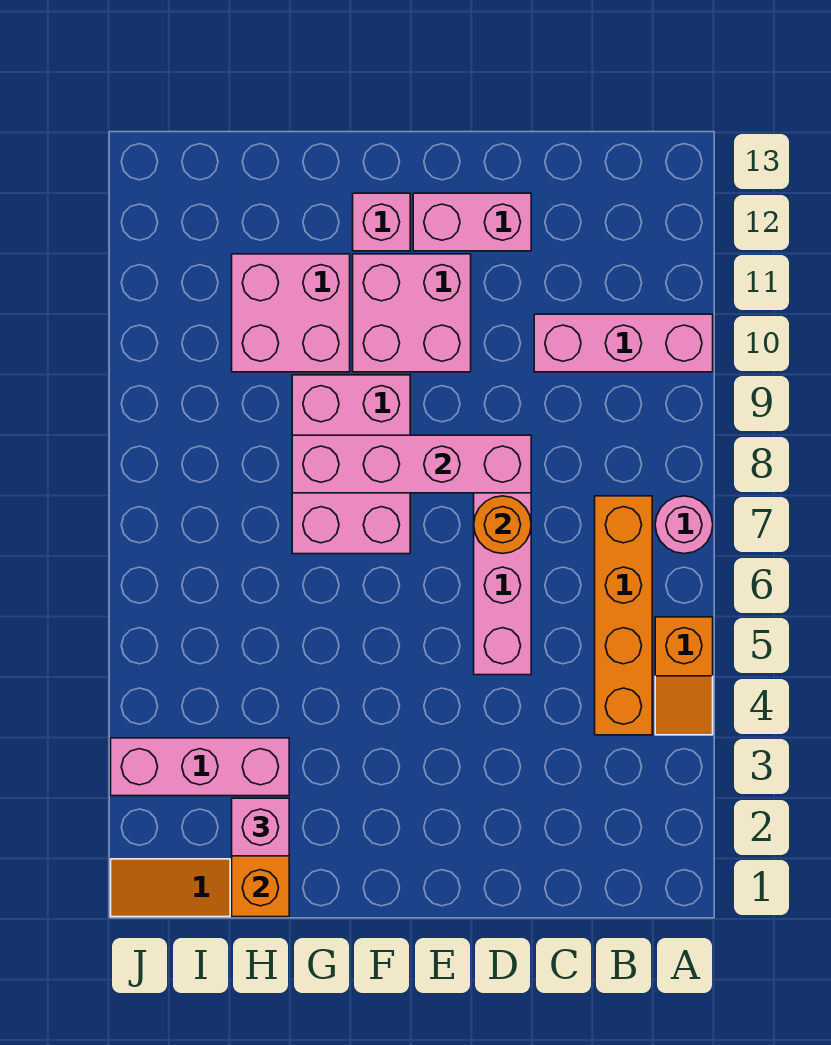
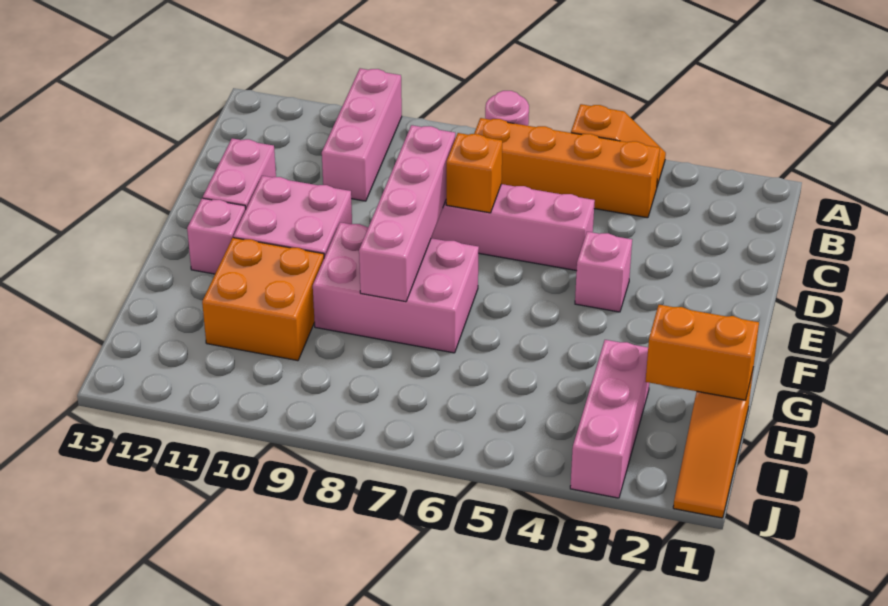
orange 1x1 round brick [474,496,531,554] -> orange 1x1 brick [446,133,502,213]
pink 2x2 brick [232,254,350,372] -> orange 2x2 brick [202,238,324,361]
pink 1x1 brick [232,798,289,856] -> pink 1x1 brick moved to [575,232,632,312]

